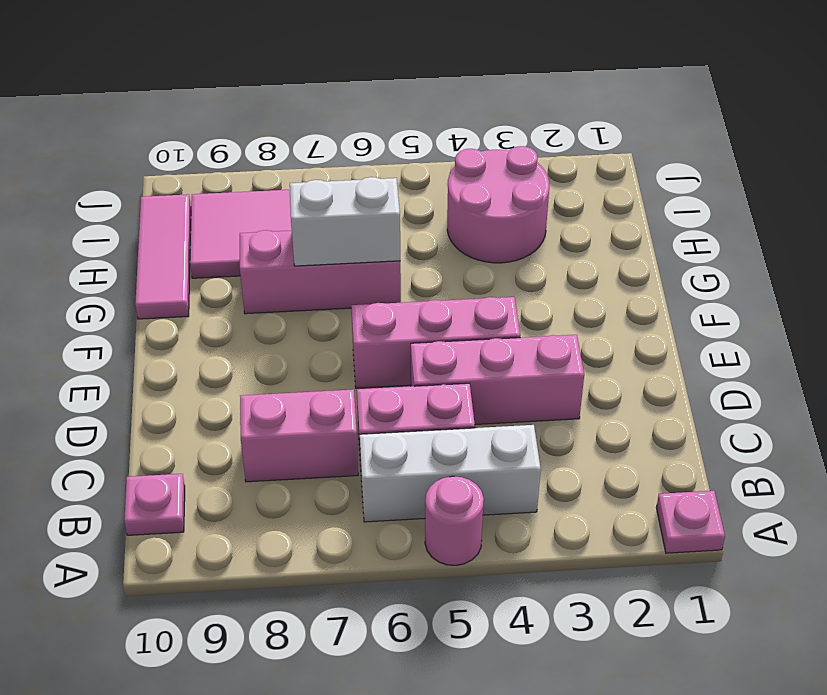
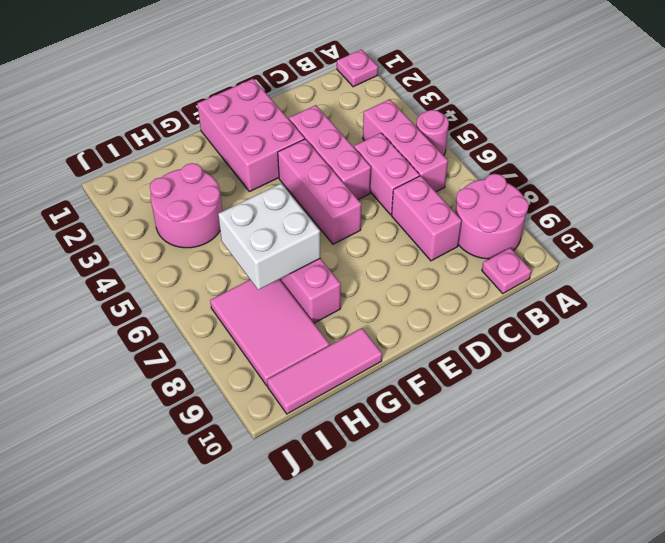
none -> pink 2x2 round brick [455,174,529,259]
white 1x3 brick [360,425,541,522] -> pink 1x3 brick [363,99,448,192]
none -> pink 2x3 brick [197,79,305,192]
white 1x2 brick [290,177,400,266] -> white 2x2 brick [218,184,320,290]

